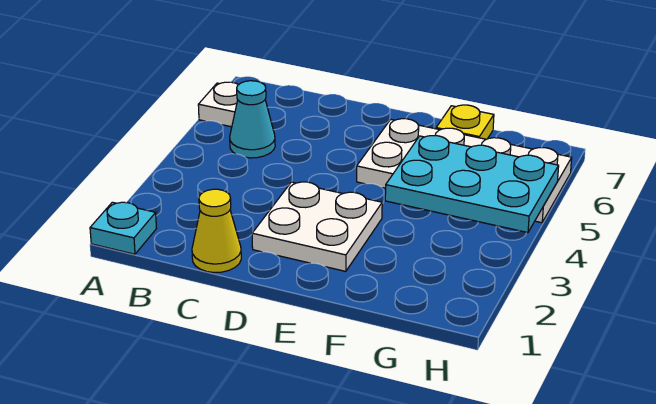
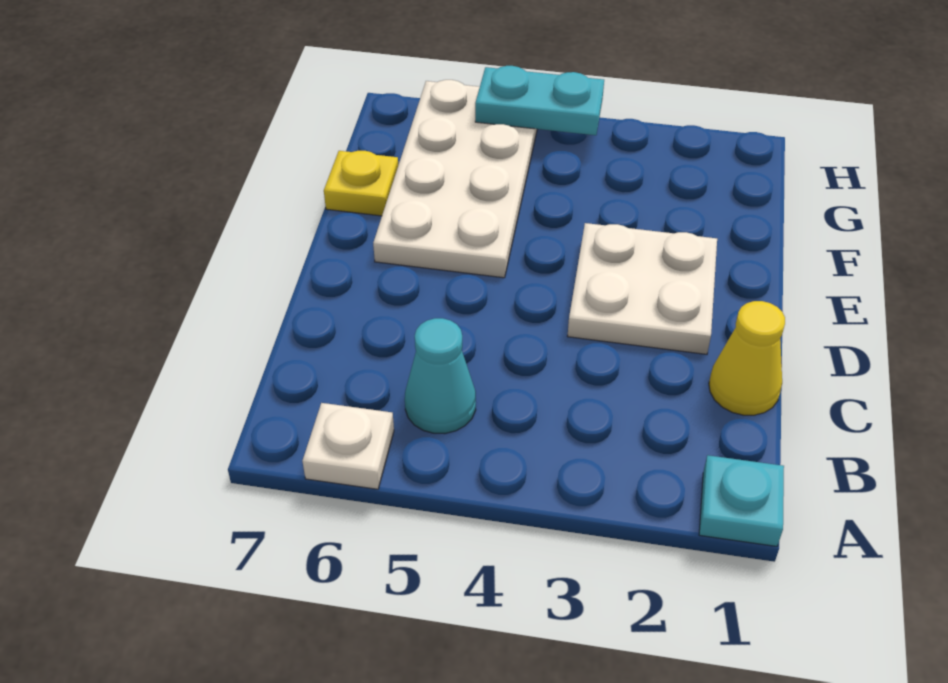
cyan 2x3 plate [385,136,559,233] -> cyan 1x2 plate [475,66,604,135]

